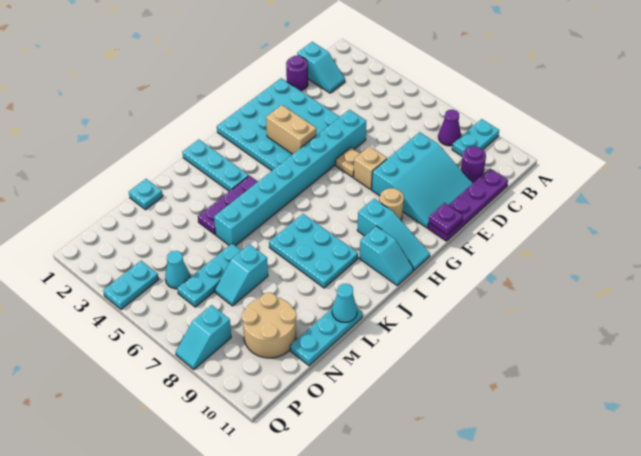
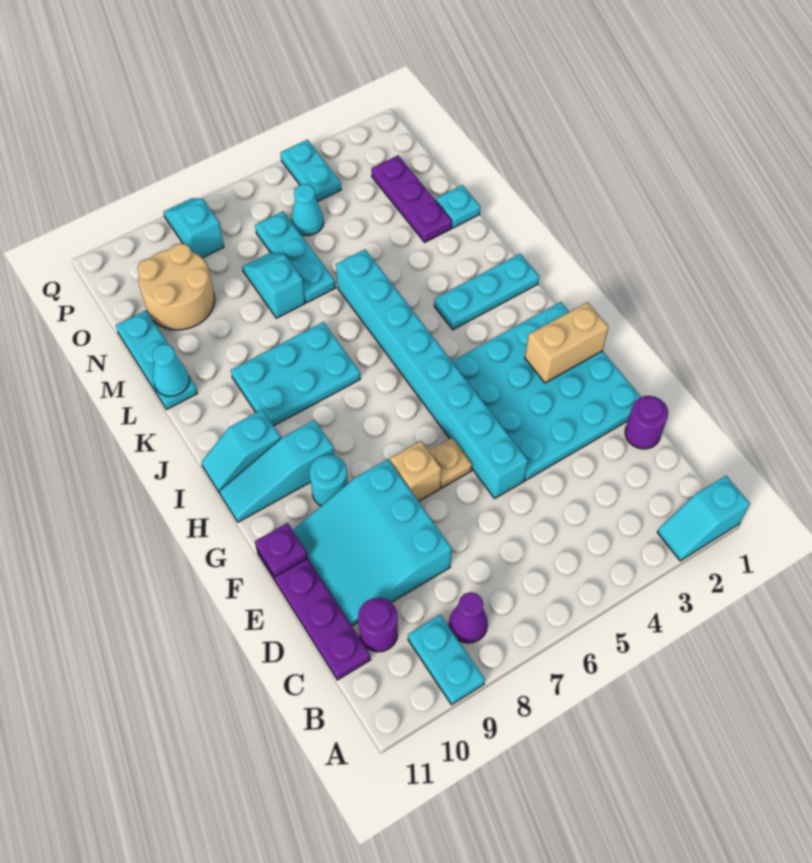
cyan 1x2 slope [297,42,345,93] -> cyan 1x2 slope moved to [657,476,750,561]
tan 1x2 brick [266,105,316,154] -> tan 1x2 brick moved to [525,302,609,383]
tan 1x1 round brick [380,188,404,220] -> cyan 1x1 round brick [310,455,348,506]
purple 1x3 plate [198,176,258,234] -> purple 1x3 plate moved to [371,155,452,242]

